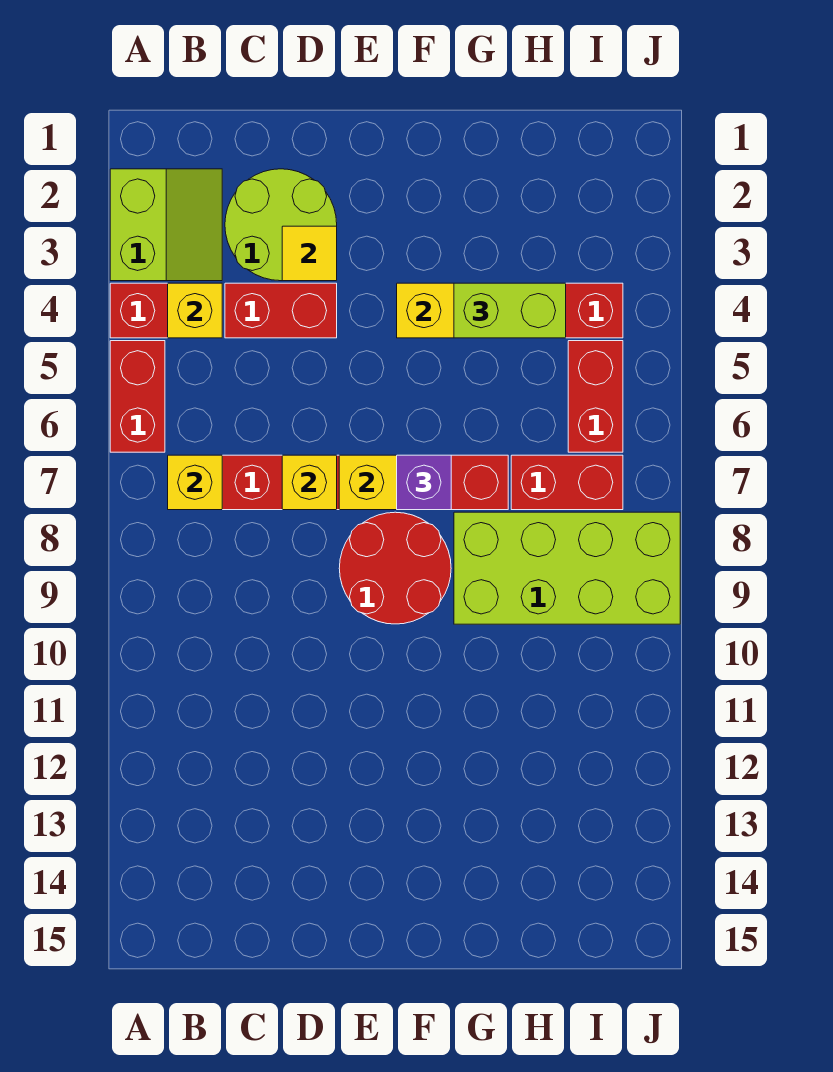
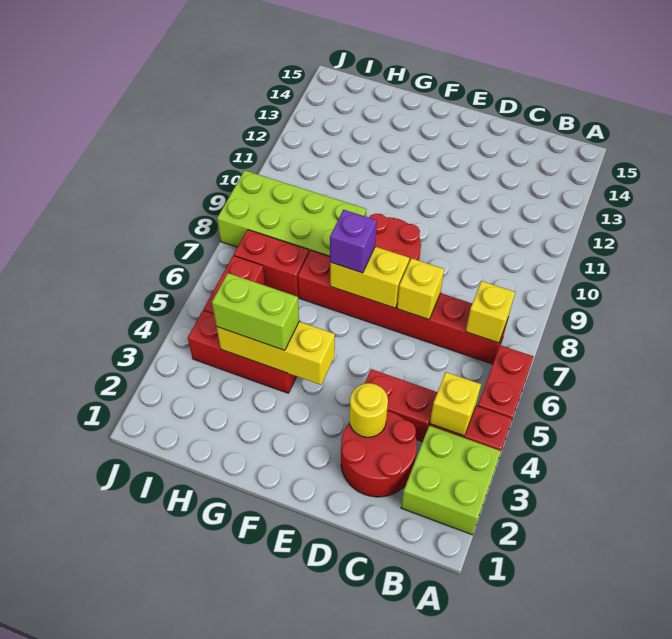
lime 2x2 slope [110,169,222,281] -> lime 2x2 brick [401,426,501,535]
lime 2x2 round brick [225,169,337,281] -> red 2x2 round brick [341,411,417,497]
yellow 1x1 tile [282,226,337,281] -> yellow 1x1 round brick [350,383,388,437]

